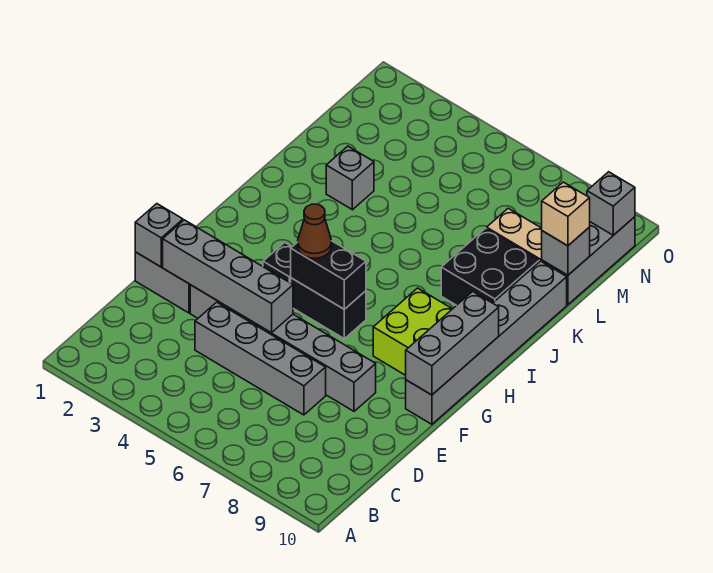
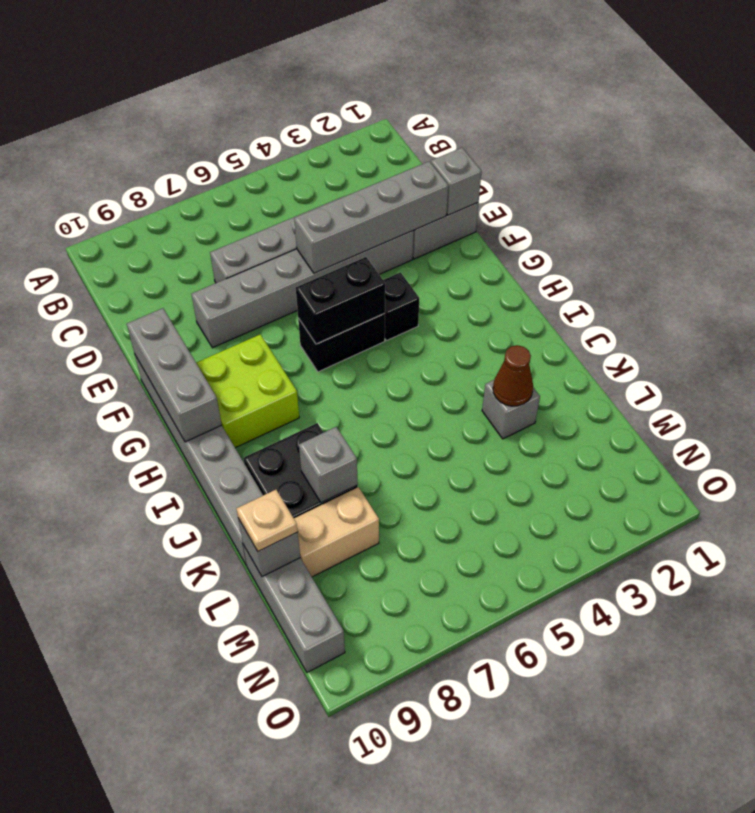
brown 1x1 cone [298,204,332,258] -> brown 1x1 cone moved to [493,345,533,406]
tan 1x1 brick [542,182,590,246] -> tan 1x1 plate [237,490,298,551]
grey 1x1 brick [587,172,635,235] -> grey 1x1 brick moved to [299,427,358,503]

